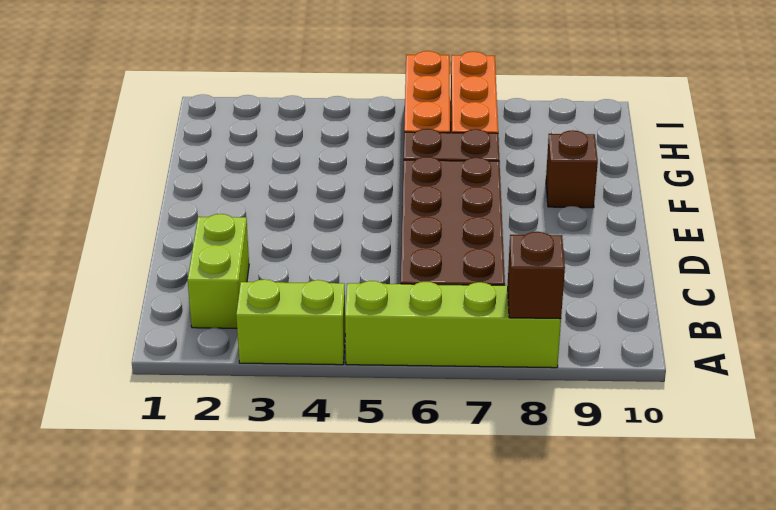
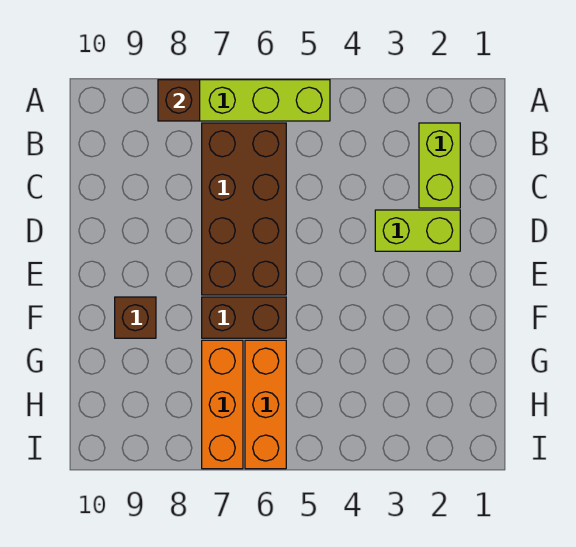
lime 1x2 brick [236,279,345,365] -> lime 1x2 brick moved to [375,210,460,251]

